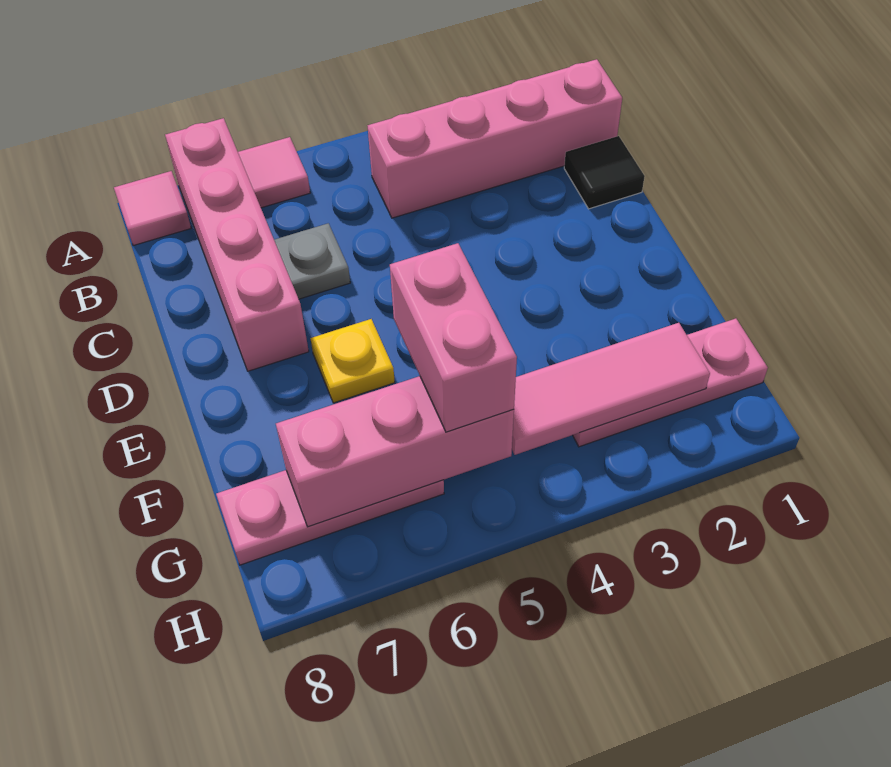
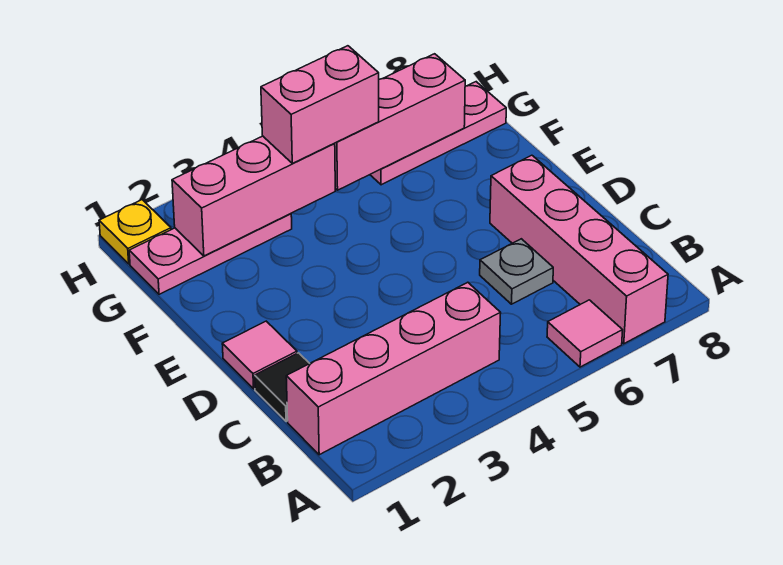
pink 1x1 tile [114,171,191,246] -> pink 1x1 tile moved to [222,321,297,389]
yellow 1x1 plate [310,319,395,403] -> yellow 1x1 plate moved to [99,200,171,264]
pink 1x2 brick [390,243,517,432] -> pink 1x2 brick turned to [261,46,379,163]
pink 1x3 tile [512,323,710,455] -> pink 1x3 brick [172,136,335,256]

